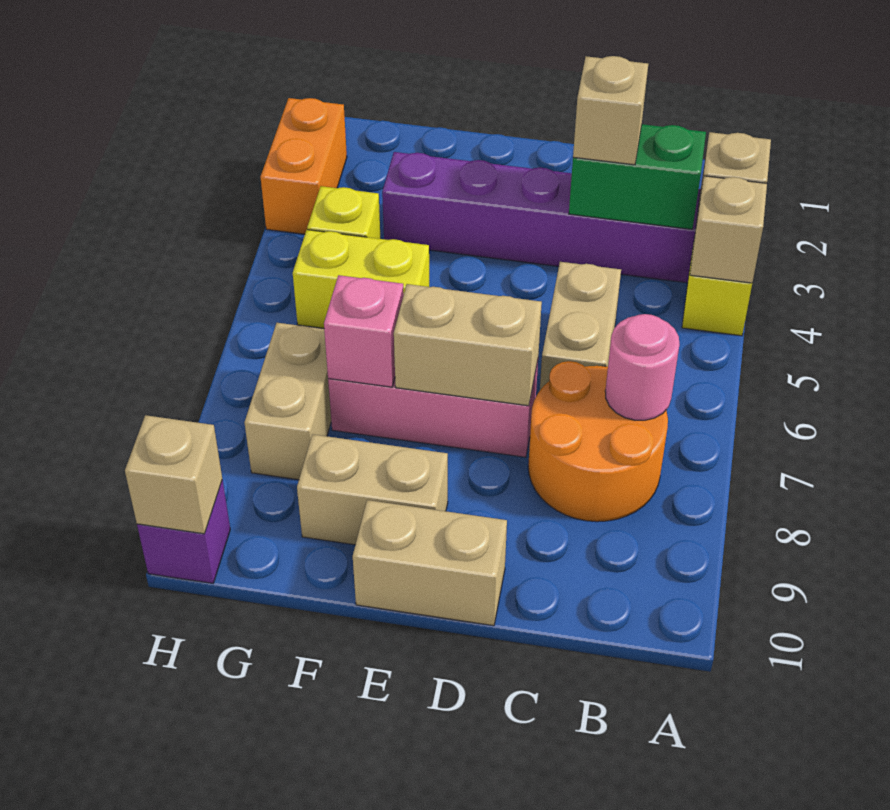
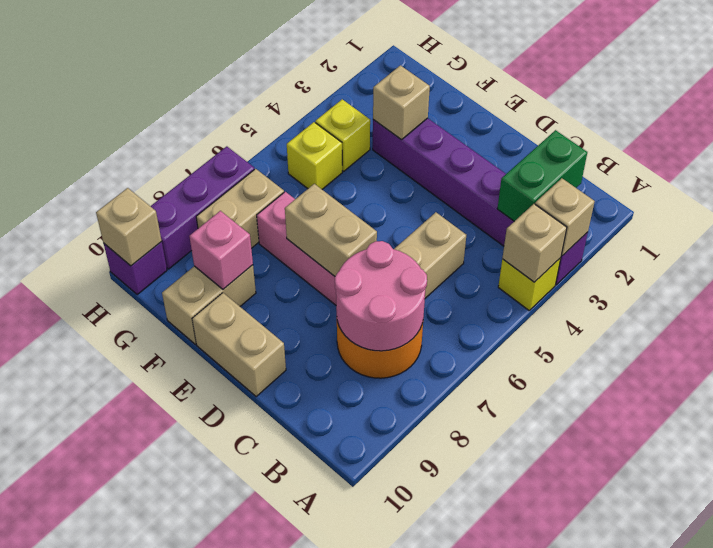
green 1x2 brick [569,124,706,229] -> green 1x2 brick turned to [497,130,587,221]
pink 1x1 round brick [605,314,680,420] -> pink 2x2 round brick [335,241,427,351]
tan 1x1 brick [573,56,648,165] -> tan 1x1 brick moved to [373,65,430,140]
tan 1x2 brick [297,434,448,545] -> tan 1x2 brick turned to [162,265,256,344]
yellow 1x2 brick [293,230,429,328] -> yellow 1x1 brick [287,122,342,189]
pink 1x1 brick [324,275,404,387] -> pink 1x1 brick moved to [189,211,253,289]
orange 1x2 brick [261,98,347,234] -> none
none -> purple 1x3 brick [151,146,254,269]

